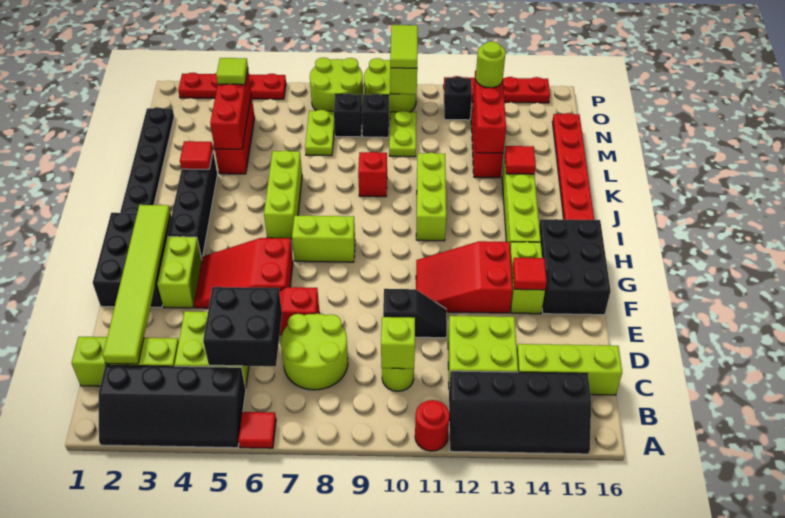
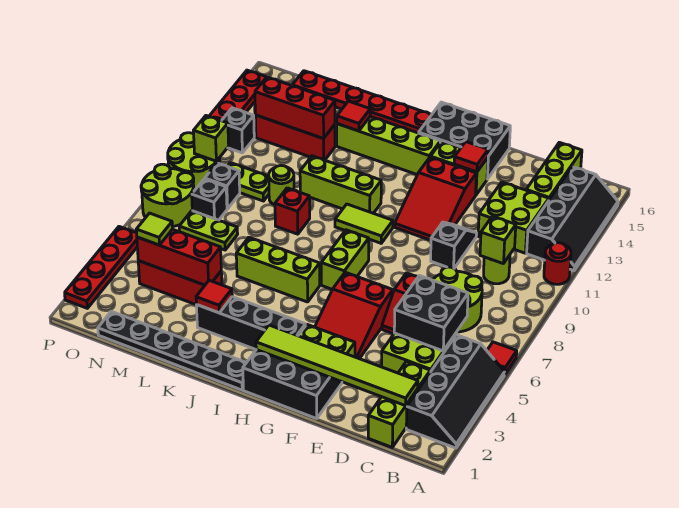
lime 1x1 round brick [476,41,506,88] -> lime 1x1 round brick moved to [269,166,294,205]
lime 1x2 tile [390,25,418,68] -> lime 1x2 tile moved to [335,204,393,243]

